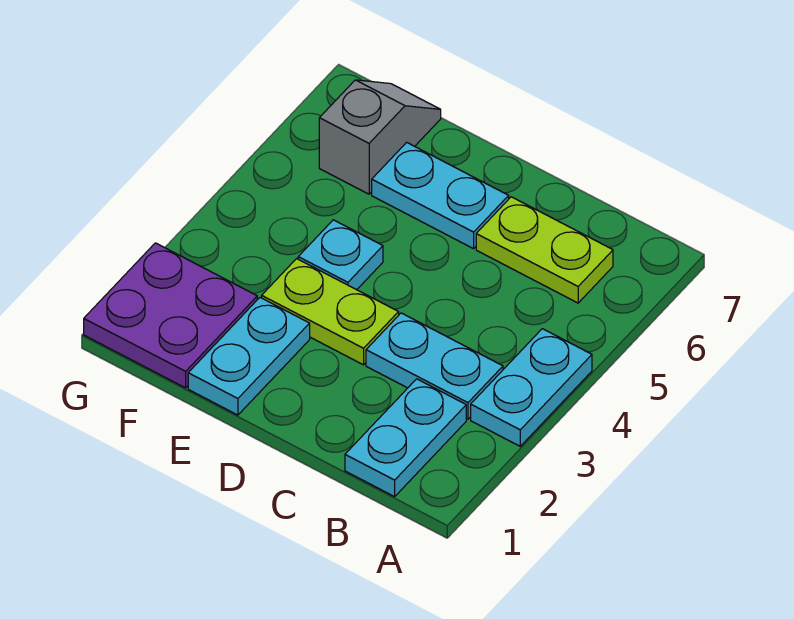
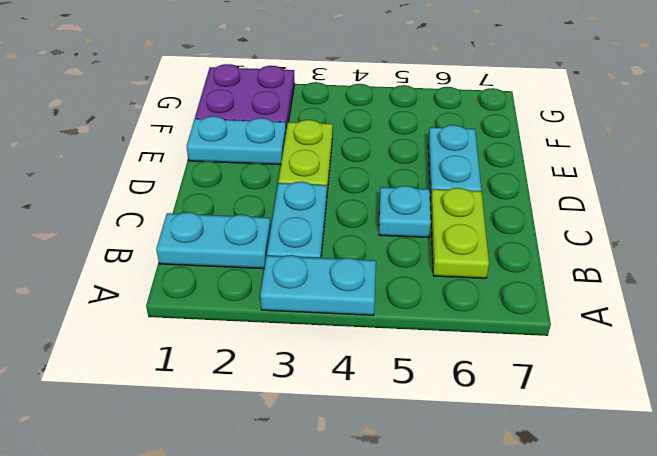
cyan 1x1 plate [298,220,383,290] -> cyan 1x1 plate moved to [379,186,431,238]
grey 1x2 slope [319,80,441,194] -> none

